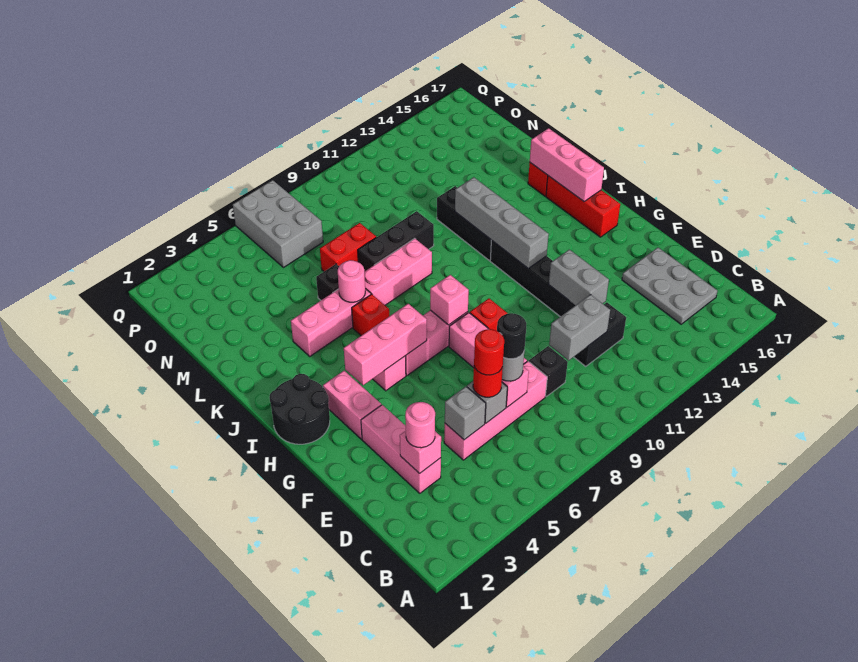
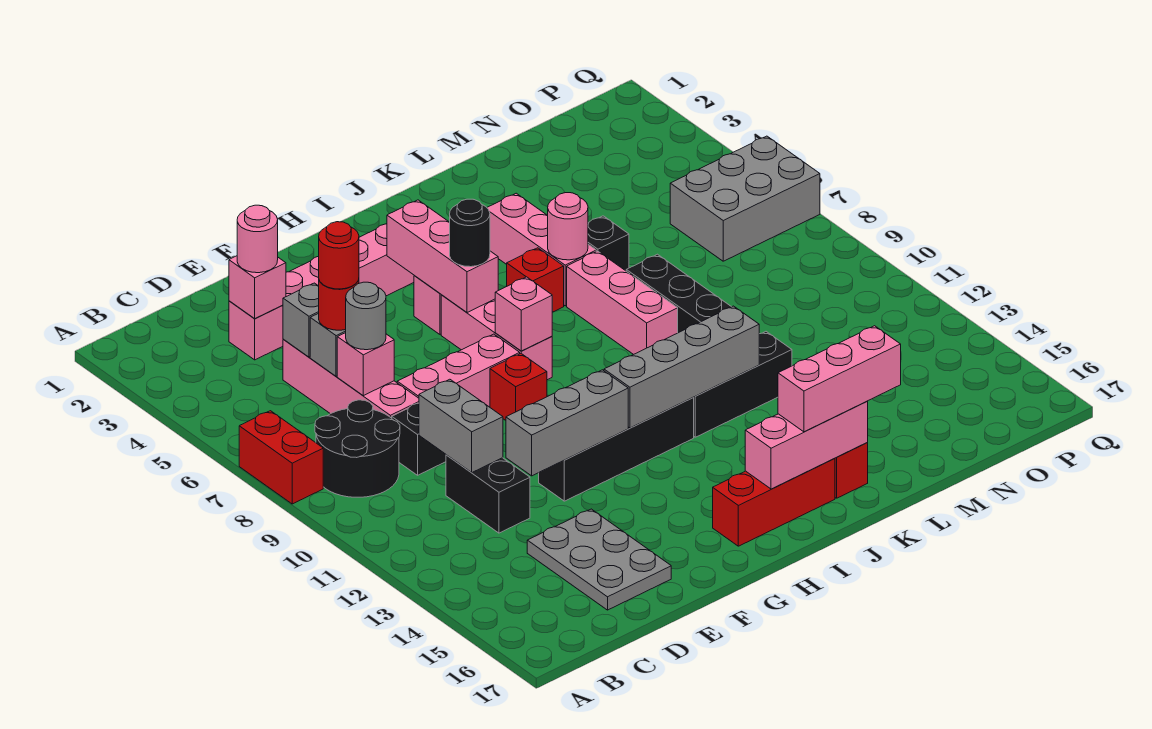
grey 2x3 plate [622,248,717,324] -> grey 2x3 plate turned to [527,509,671,610]
black 1x1 round brick [497,313,526,359] -> black 1x1 round brick moved to [450,199,490,267]
grey 1x2 brick [549,250,609,305] -> grey 1x3 brick [506,370,628,476]
black 2x2 round brick [269,374,330,444] -> black 2x2 round brick moved to [315,400,400,497]
none -> pink 1x3 brick [778,326,901,432]
red 1x2 brick [320,223,376,271] -> red 1x2 brick moved to [239,411,323,504]

